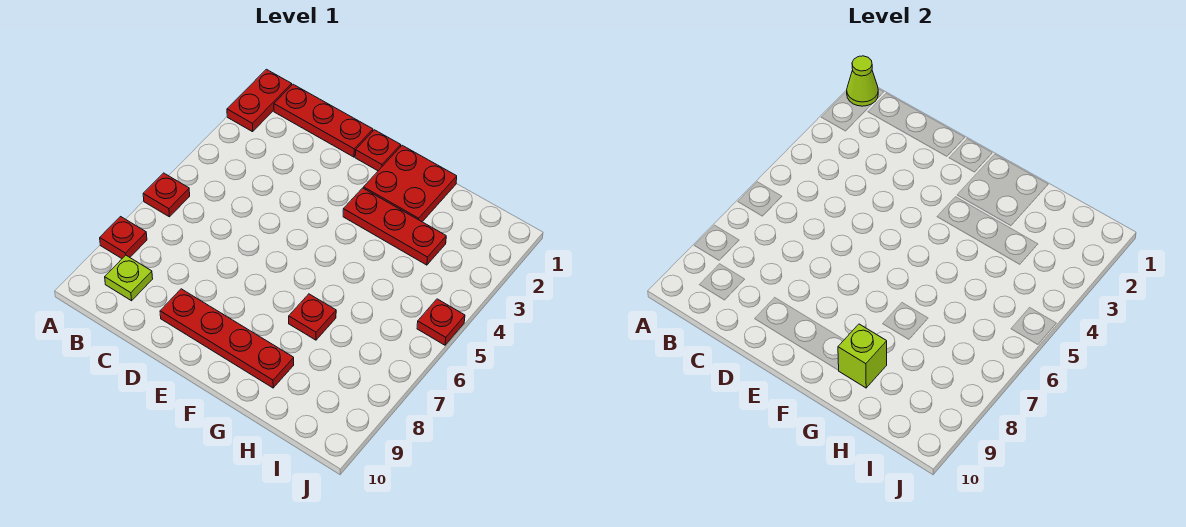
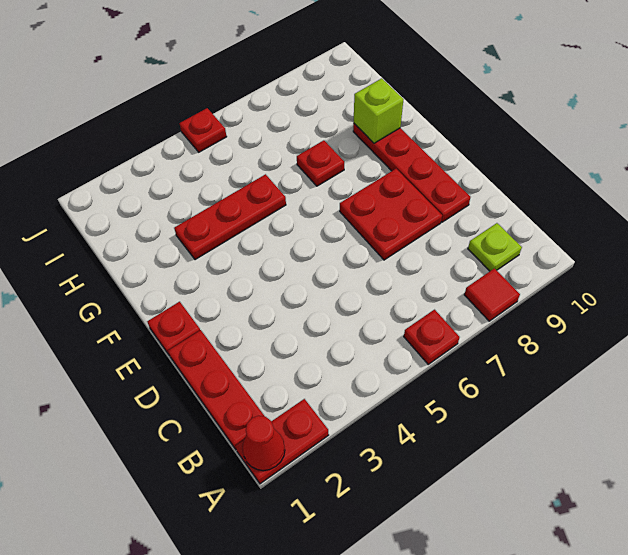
lime 1x1 cone [847,56,878,106] -> red 1x1 cone [243,416,285,471]
red 1x1 plate [100,217,147,258] -> red 1x1 tile [464,268,520,321]
red 2x2 plate [363,145,457,222] -> red 2x2 plate moved to [340,169,442,260]
red 1x3 plate [343,188,446,265] -> red 1x3 plate turned to [174,174,286,260]

